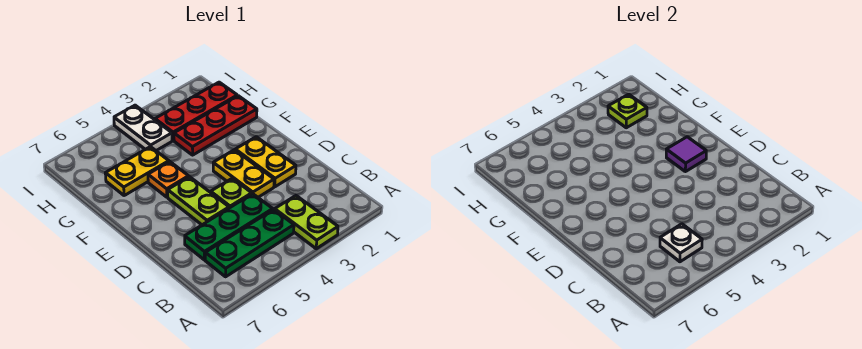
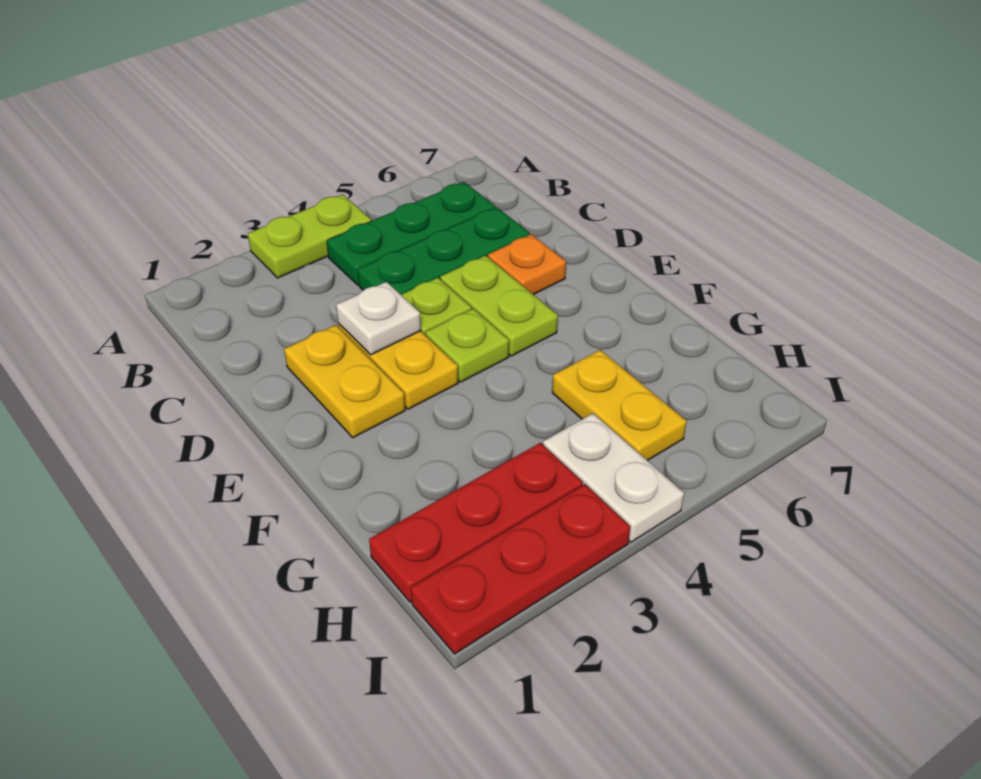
lime 1x2 plate [275,196,338,249] -> lime 1x2 plate turned to [248,195,371,278]
white 1x1 plate [660,224,702,262] -> white 1x1 plate moved to [336,282,421,355]
purple 1x1 tile [666,137,706,172] -> none
orange 1x1 plate [148,162,189,197] -> orange 1x1 plate moved to [488,234,566,295]
red 1x3 plate [174,96,257,155] -> red 1x3 plate moved to [411,484,630,654]
yellow 1x2 plate [105,147,169,196] -> yellow 1x2 plate turned to [552,350,687,461]
lime 1x1 plate [608,94,647,128] -> lime 1x1 plate moved to [425,309,509,382]

